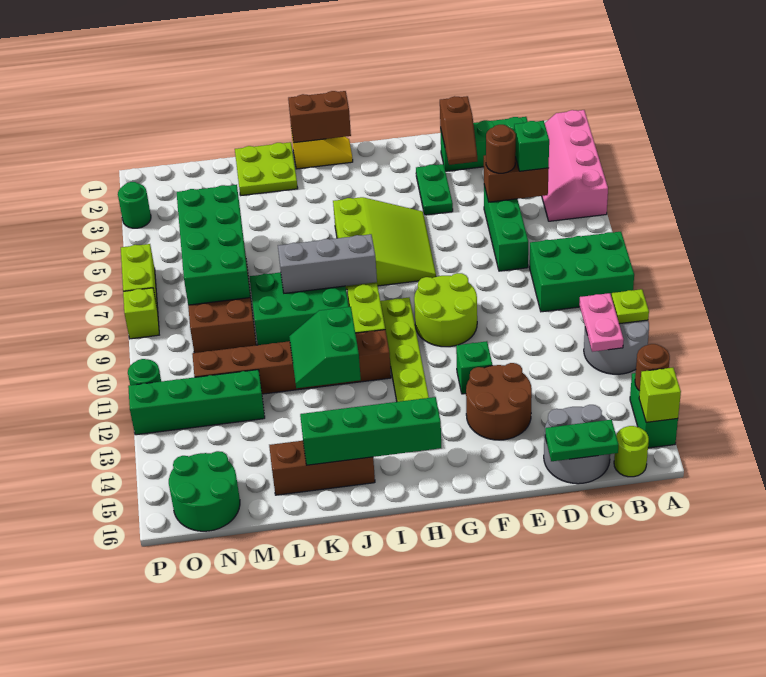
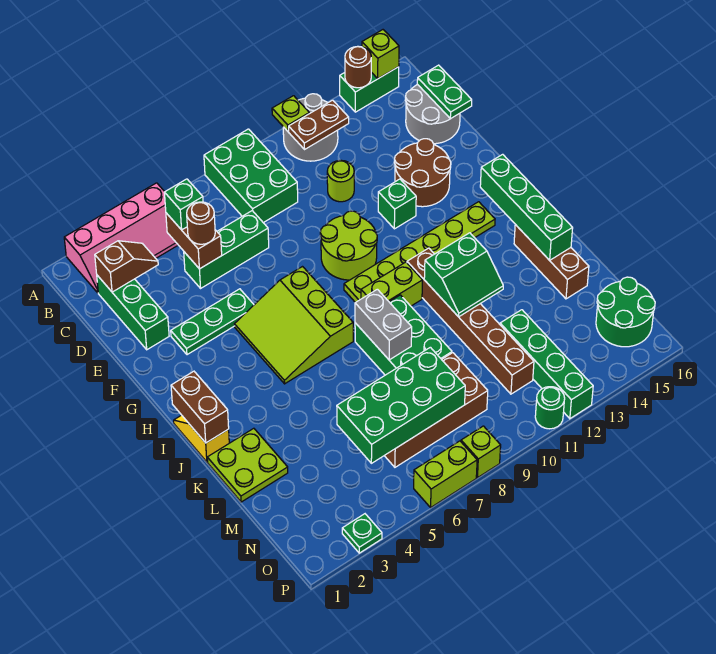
pink 1x2 plate [579,293,624,352] -> brown 1x2 plate [289,100,349,149]
lime 1x1 round brick [614,426,649,477] -> lime 1x1 round brick moved to [327,160,354,202]
brown 1x2 slope [440,96,477,165] -> brown 1x2 slope moved to [95,241,158,292]
green 1x2 plate [416,164,453,215] -> green 1x3 plate [171,289,254,355]
lime 3x3 slope [333,197,436,290] -> lime 3x3 slope turned to [235,267,353,384]
grey 1x3 brick [278,234,377,293] -> grey 1x2 brick [355,289,412,360]
green 1x1 round brick [118,182,151,228] -> green 1x1 plate [342,514,382,553]

